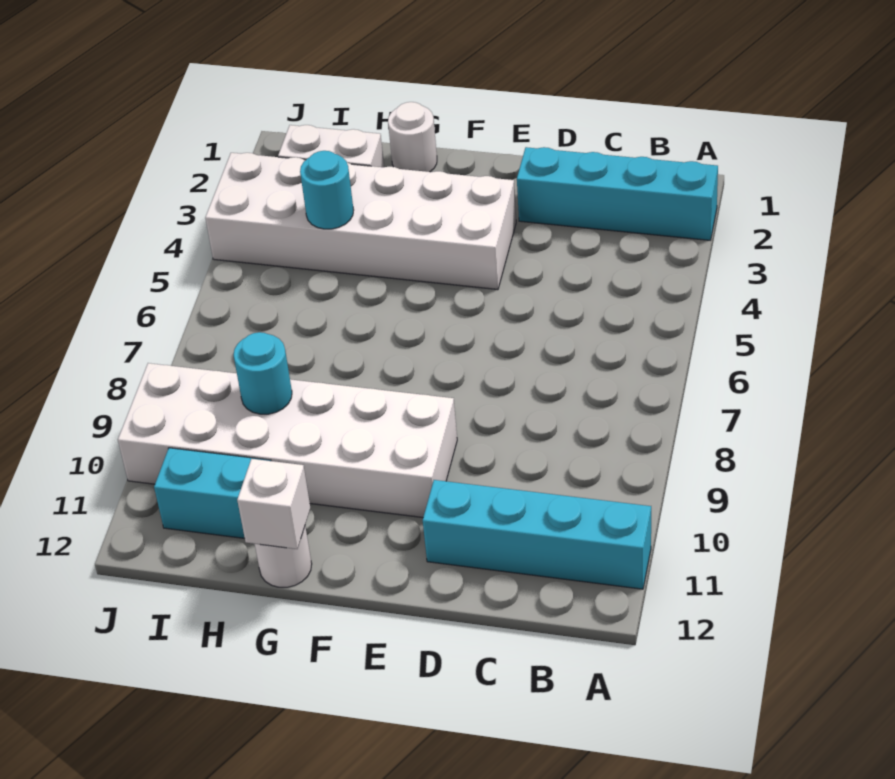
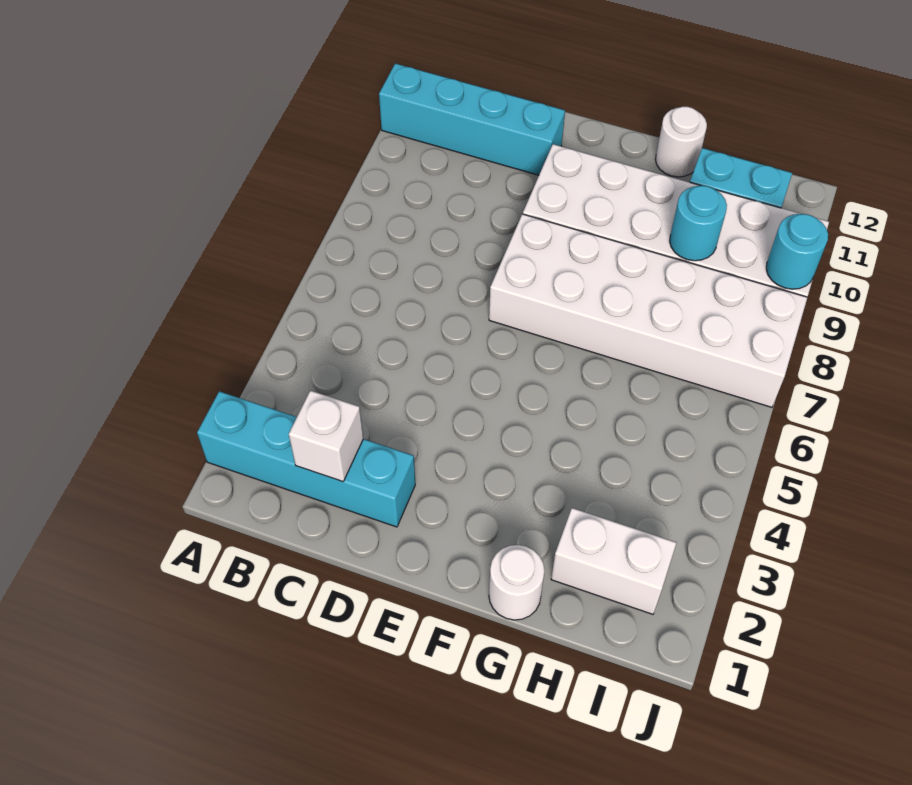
white 2x6 brick [205,153,516,290] -> white 2x6 brick moved to [489,214,807,407]
white 1x1 brick [237,459,310,549] -> white 1x1 brick moved to [289,391,363,482]
cyan 1x1 round brick [300,151,354,229] -> cyan 1x1 round brick moved to [766,214,828,289]

